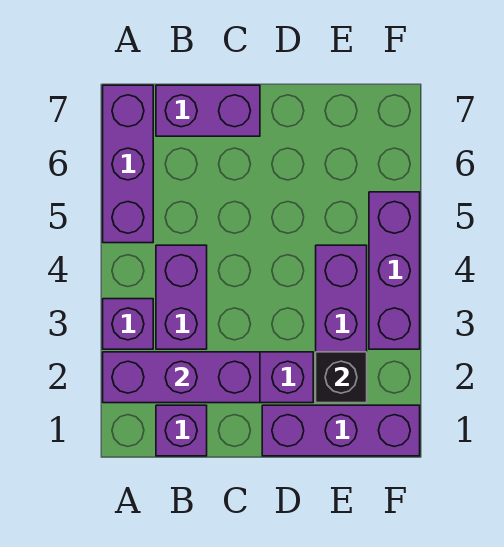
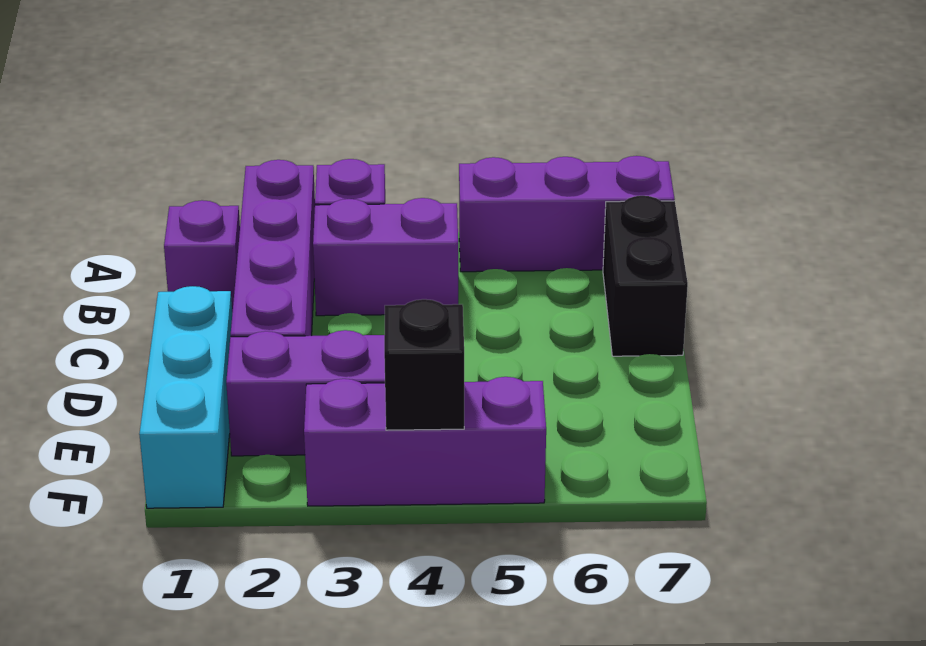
purple 1x3 brick [103,352,260,403] -> none
purple 1x2 brick [156,85,260,136] -> black 1x2 brick [603,196,688,356]
purple 1x3 brick [262,405,420,456] -> cyan 1x3 brick [139,286,232,508]
black 1x1 brick [316,352,367,403] -> black 1x1 brick moved to [384,299,464,430]

